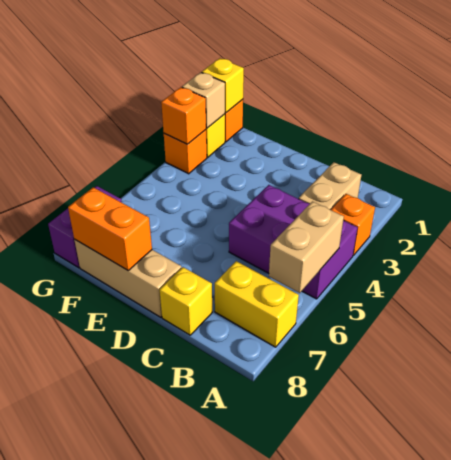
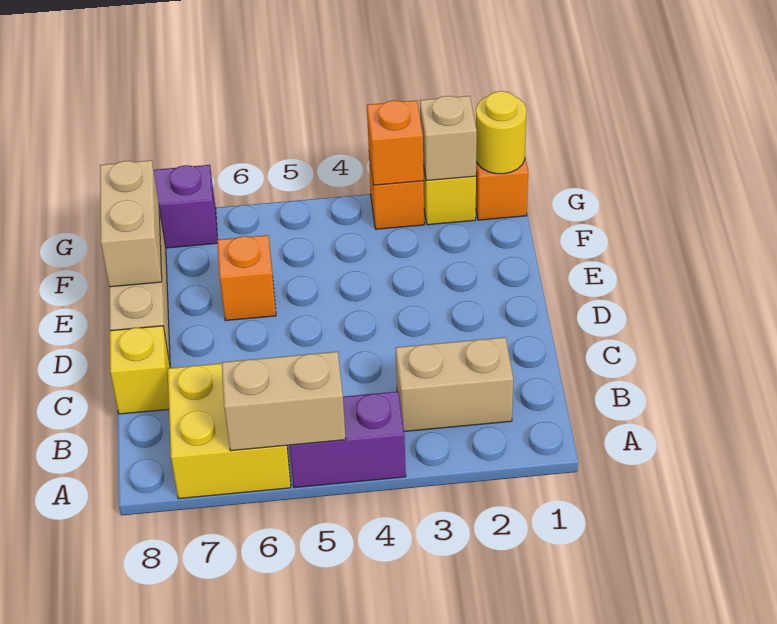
orange 1x1 brick [331,194,375,256] -> orange 1x1 brick moved to [217,235,276,321]
purple 2x3 brick [229,185,357,299] -> purple 1x2 brick [289,392,406,488]
yellow 1x2 brick [215,261,299,347] -> yellow 2x2 brick [168,363,291,499]
orange 1x2 brick [68,187,152,270] -> tan 1x2 brick [100,160,162,287]
yellow 1x1 brick [202,58,244,113] -> yellow 1x1 round brick [476,91,527,174]

